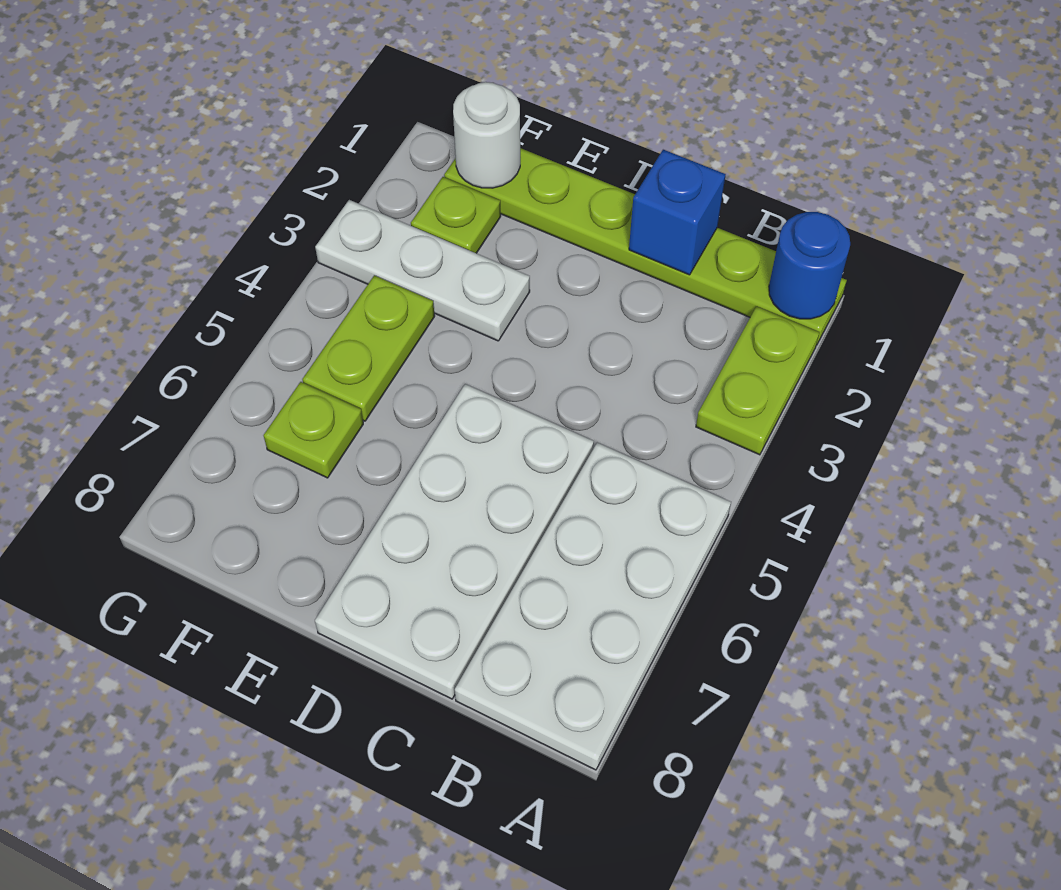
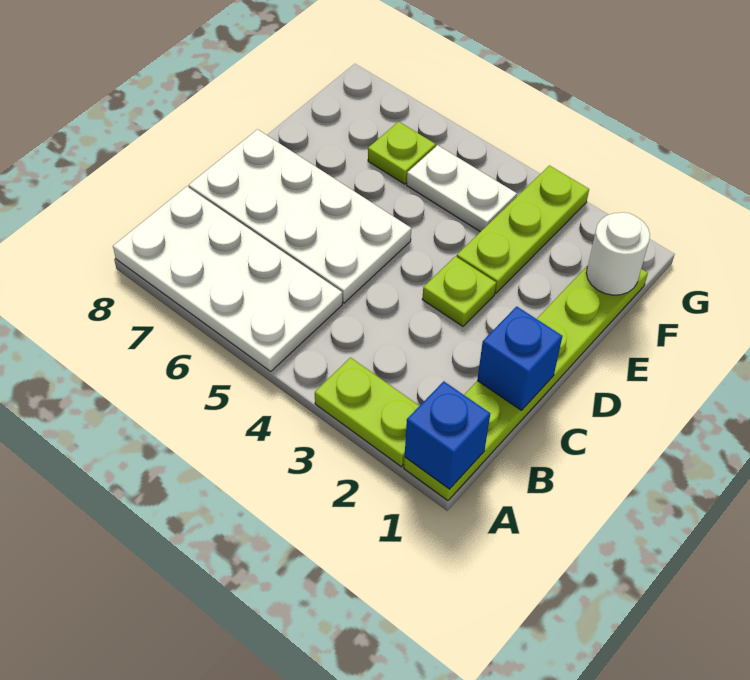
blue 1x1 round brick [769,212,850,319] -> blue 1x1 brick [405,381,490,489]
white 1x3 plate [315,200,530,341] -> lime 1x3 plate [457,165,589,293]
lime 1x1 plate [411,177,501,253] -> lime 1x1 plate moved to [422,256,496,326]
lime 1x2 plate [302,275,435,421] -> white 1x2 plate [407,145,517,232]

